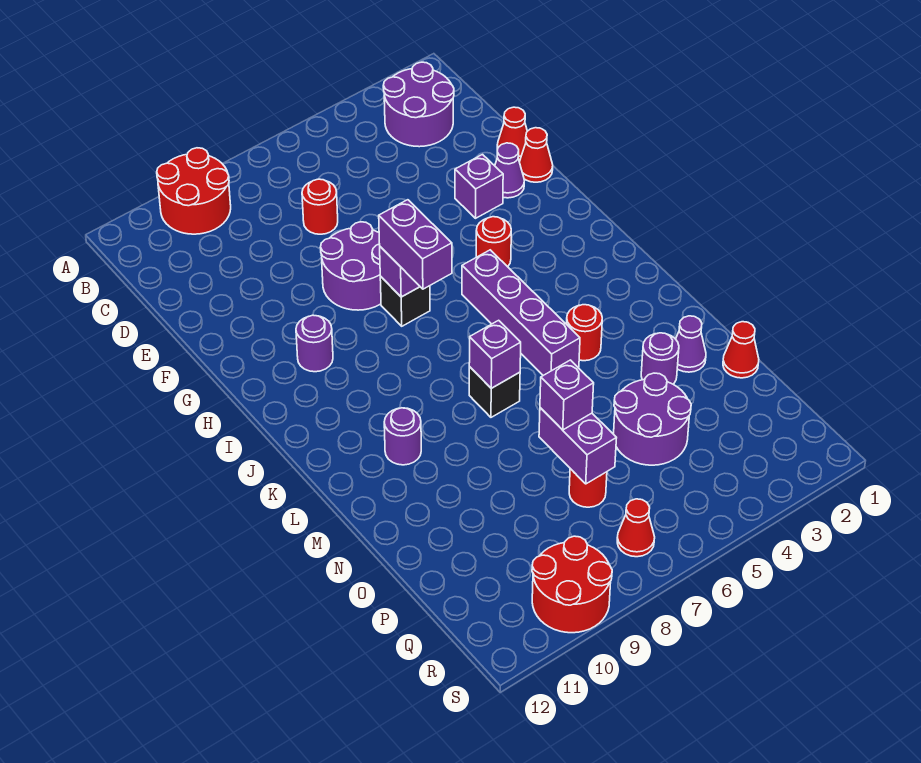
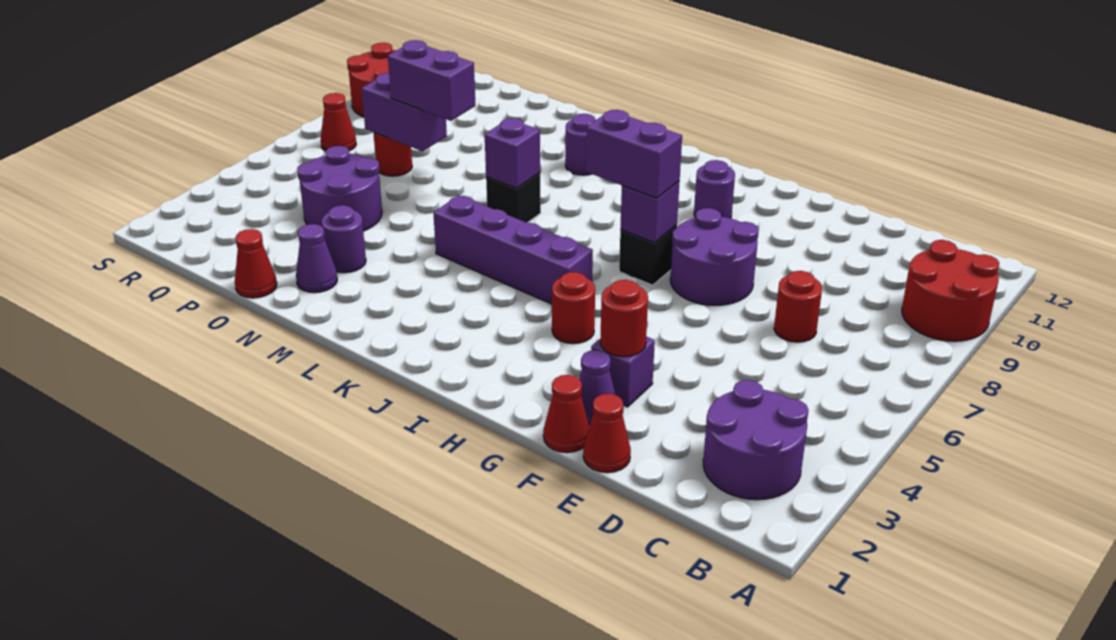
red 1x1 round brick [567,305,602,361] -> red 1x1 round brick moved to [600,280,648,357]
purple 1x1 brick [540,360,594,430] -> purple 1x2 brick [388,40,475,121]

